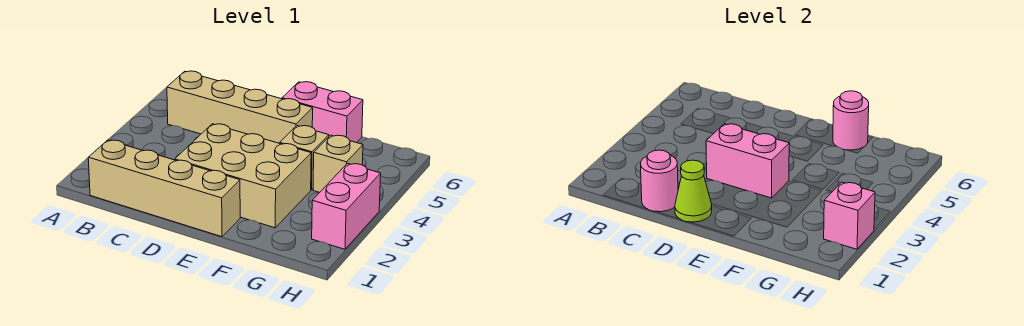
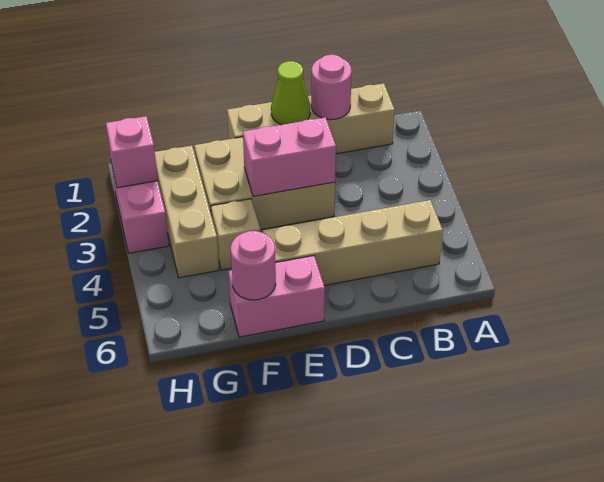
tan 1x1 brick [313,135,363,192] -> tan 1x3 brick [155,146,219,278]

